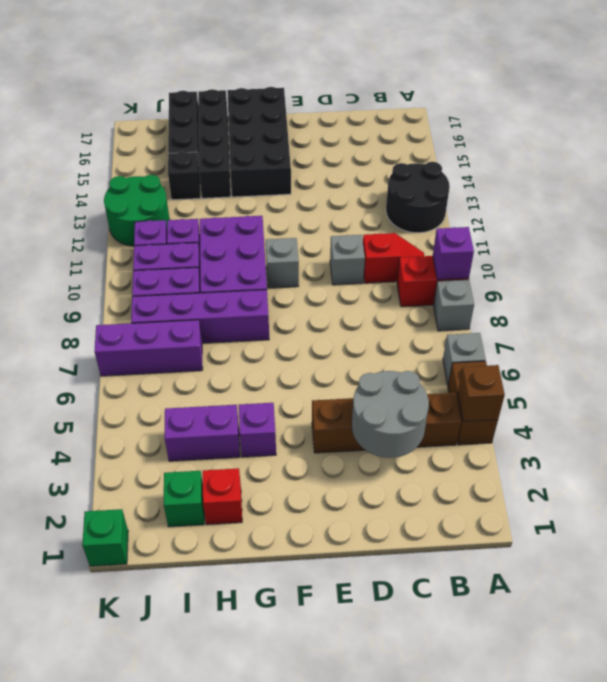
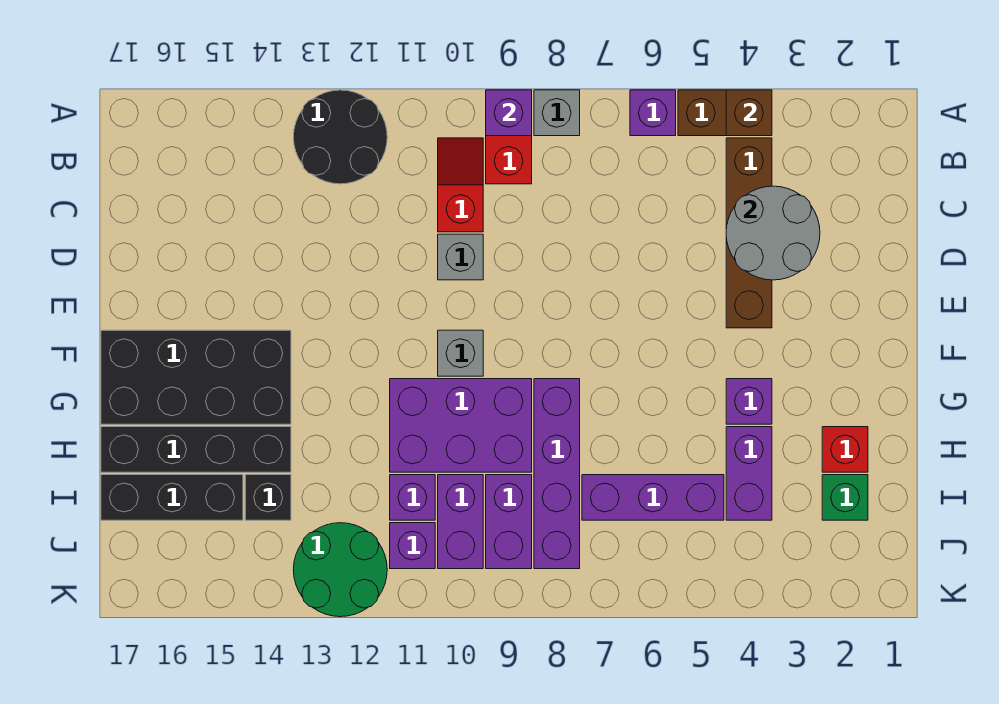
grey 1x1 brick [443,333,486,385] -> purple 1x1 brick [630,90,676,136]
purple 1x3 brick [94,320,203,376] -> purple 1x3 brick turned to [582,475,724,520]
green 1x1 brick [82,509,128,566] -> none

